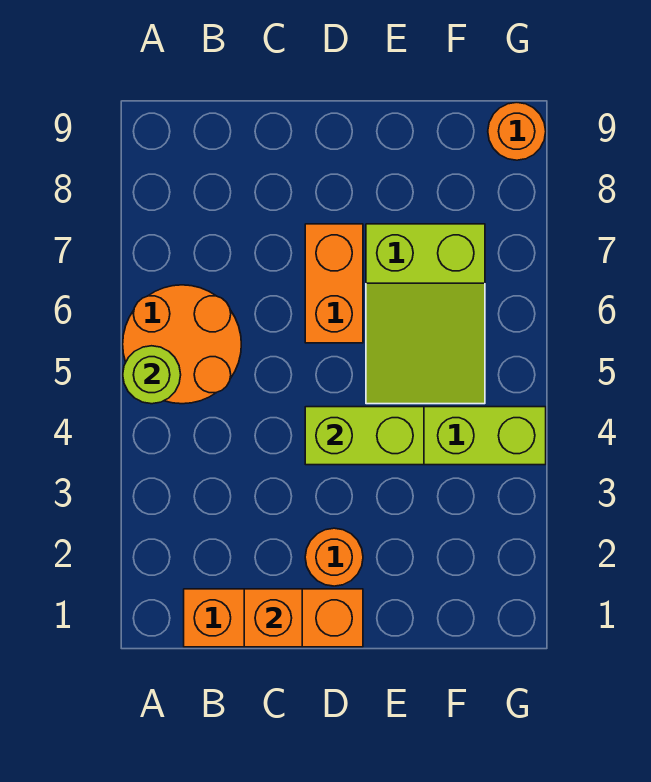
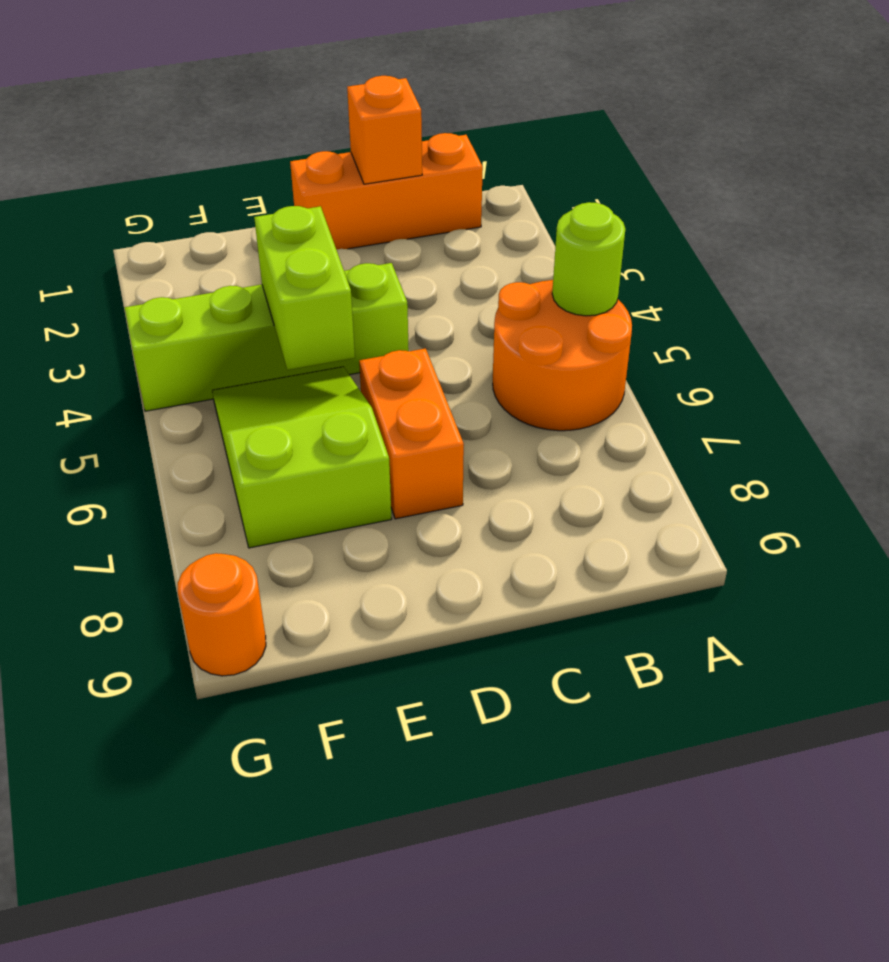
orange 1x1 round brick [305,528,363,586] -> none
lime 1x2 brick [305,407,424,465] -> lime 1x2 brick turned to [254,206,355,370]

